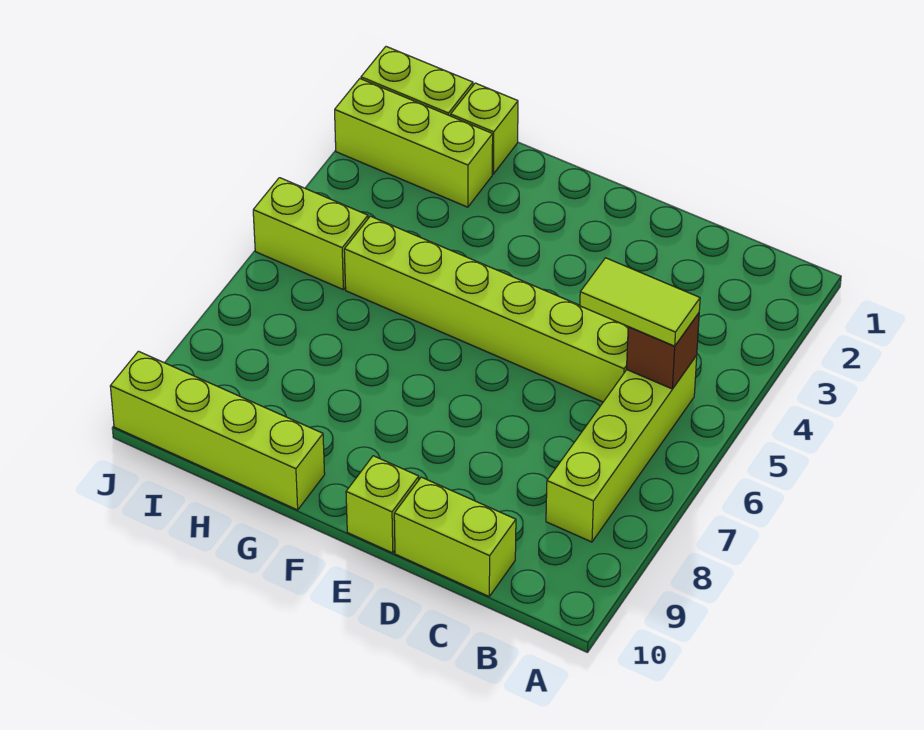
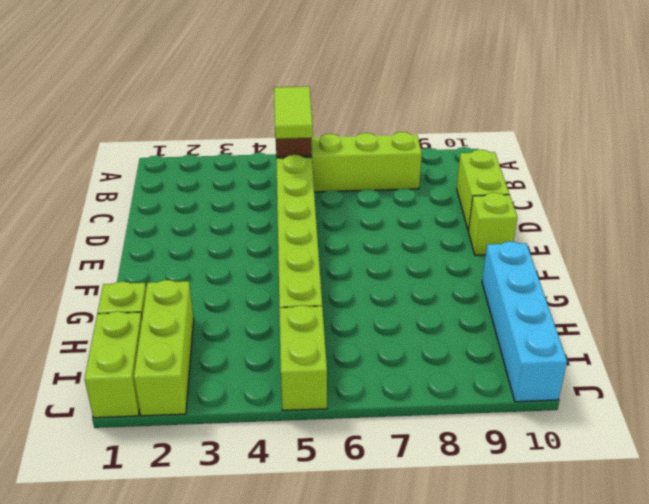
lime 1x4 brick [110,351,325,510] -> cyan 1x4 brick [482,241,567,402]

